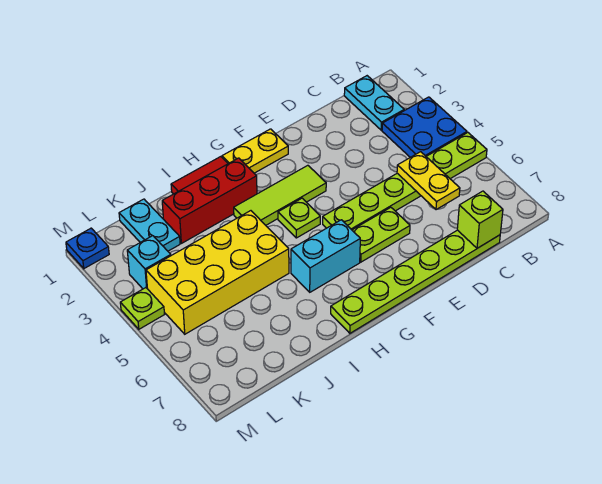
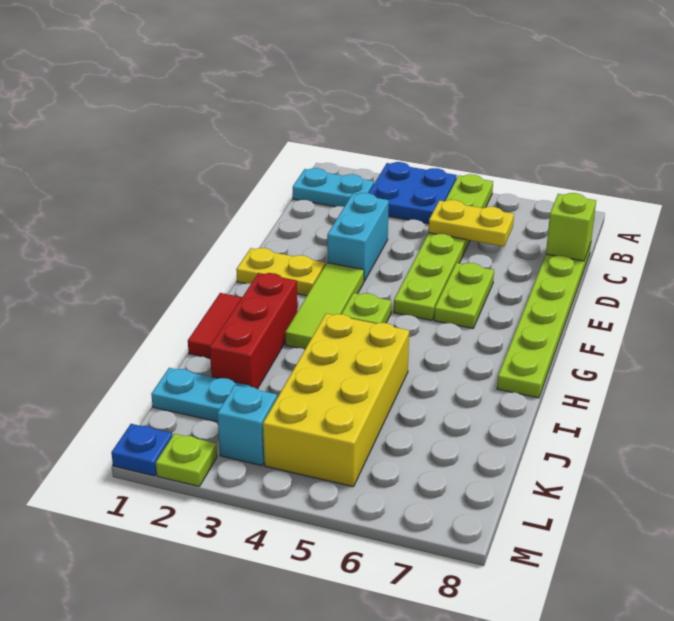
yellow 1x2 plate [222,129,288,173] -> yellow 1x2 plate turned to [236,248,325,296]
cyan 1x2 brick [291,220,360,292] -> cyan 1x2 brick moved to [327,193,389,281]
lime 1x1 plate [120,288,164,329] -> lime 1x1 plate moved to [156,434,217,486]

